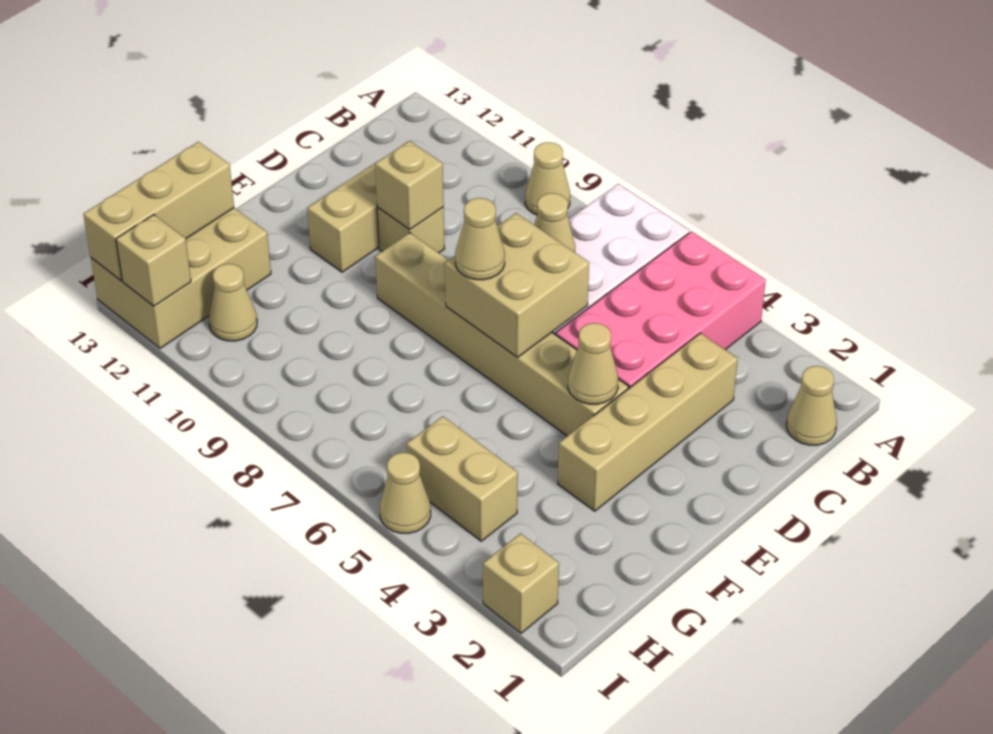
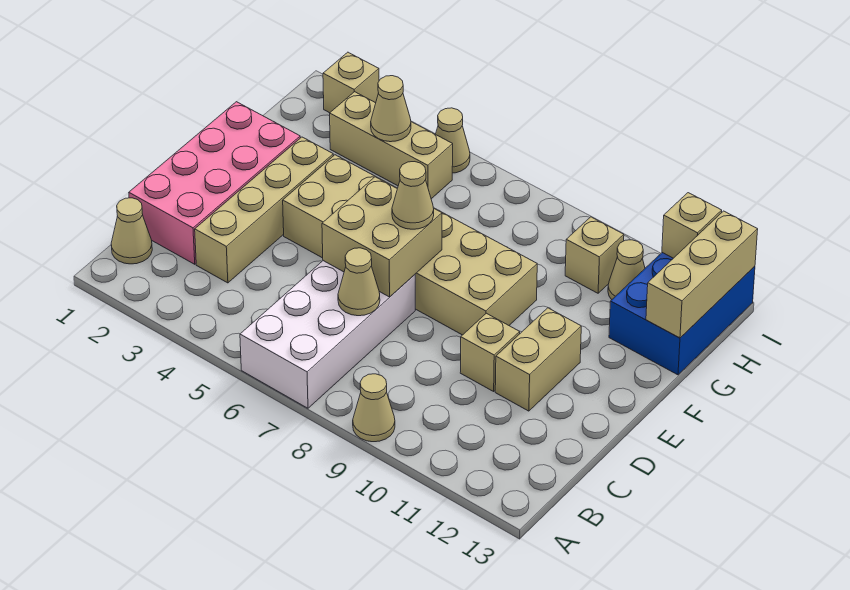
pink 2x4 brick [555,232,766,389] -> pink 2x4 brick moved to [129,102,300,264]
tan 1x1 brick [375,141,444,230] -> tan 1x1 brick moved to [565,217,624,293]
tan 1x6 brick [375,233,628,436] -> tan 2x6 brick [283,155,537,335]
tan 1x1 cone [568,323,618,404] -> tan 1x1 cone moved to [371,76,411,142]
tan 2x3 brick [91,208,271,348] -> blue 2x3 brick [609,253,755,375]
tan 1x2 brick [406,416,518,541] -> tan 1x3 brick [330,92,453,199]

